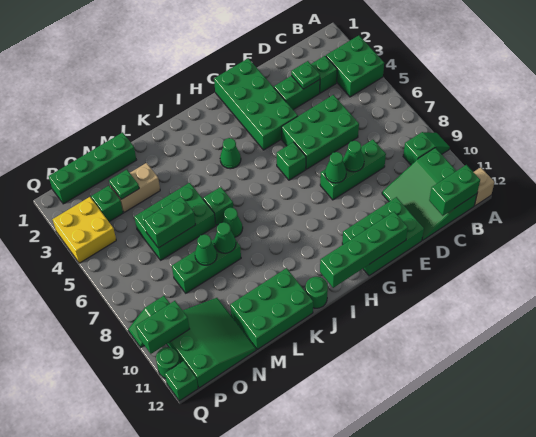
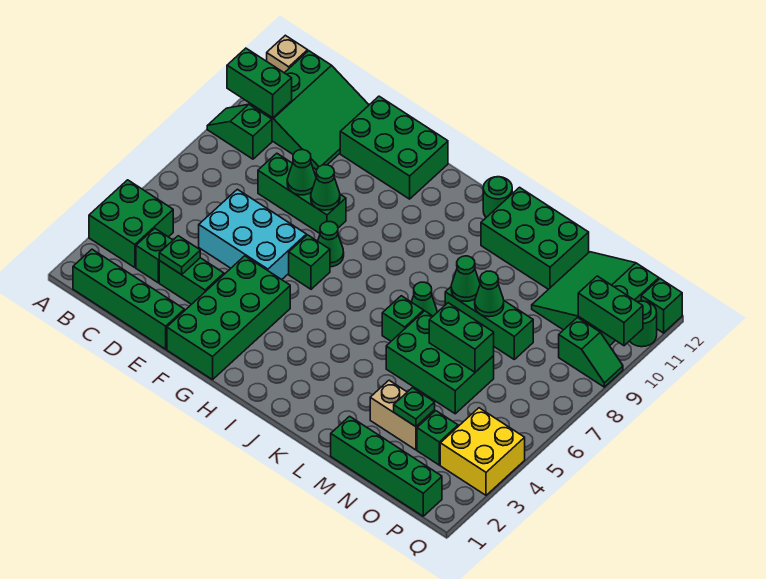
green 1x2 brick [429,165,480,216] -> green 1x2 brick moved to [227,48,292,118]
green 2x3 brick [282,95,359,169] -> cyan 2x3 brick [199,189,306,280]
green 1x4 brick [320,212,408,288] -> green 1x4 brick moved to [73,249,184,349]
green 1x1 cone [220,138,241,169] -> green 1x1 cone moved to [318,221,344,267]

